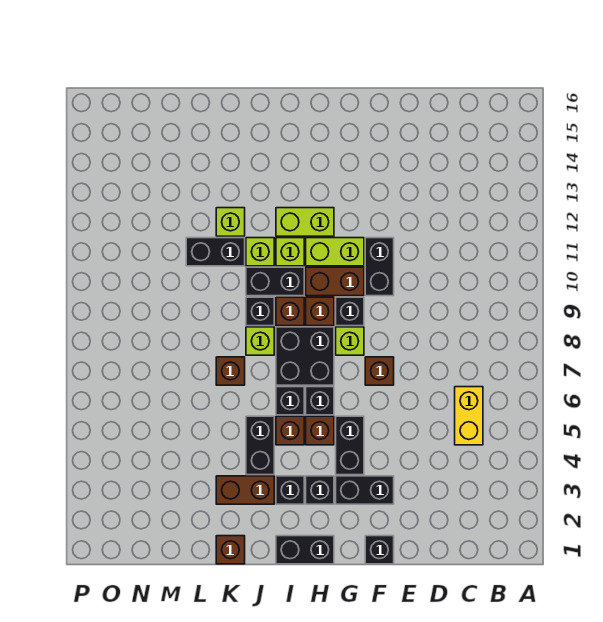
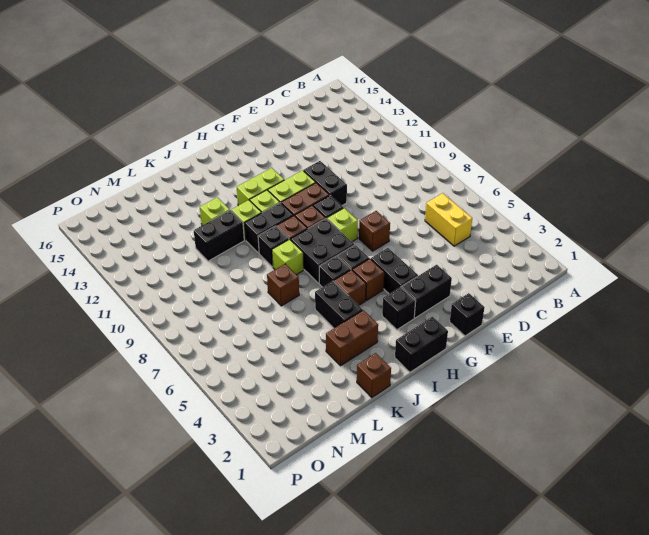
black 1x1 brick [276,476,304,504] -> none

